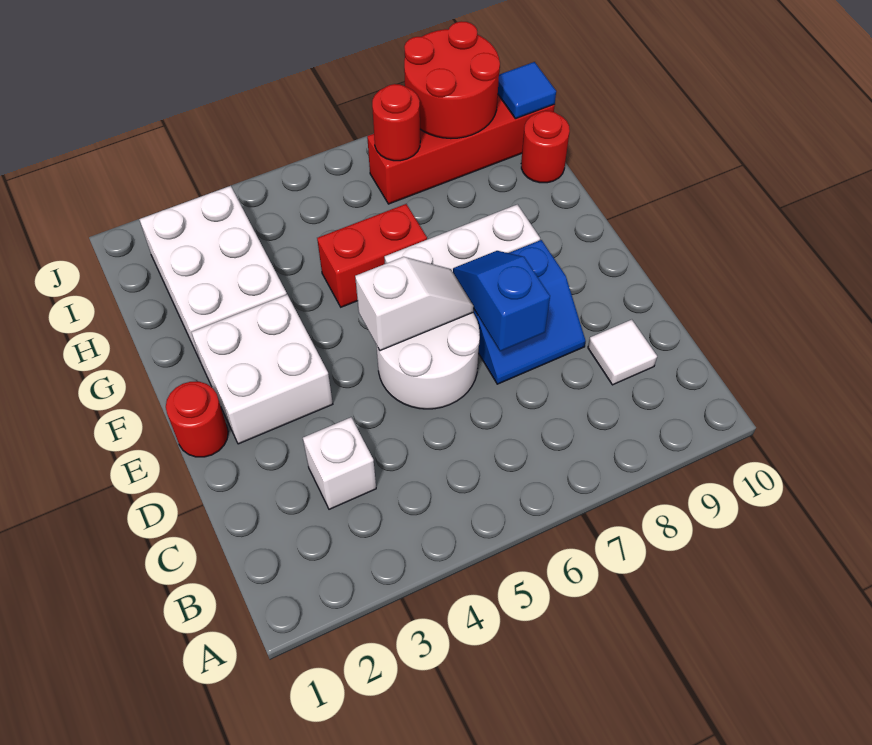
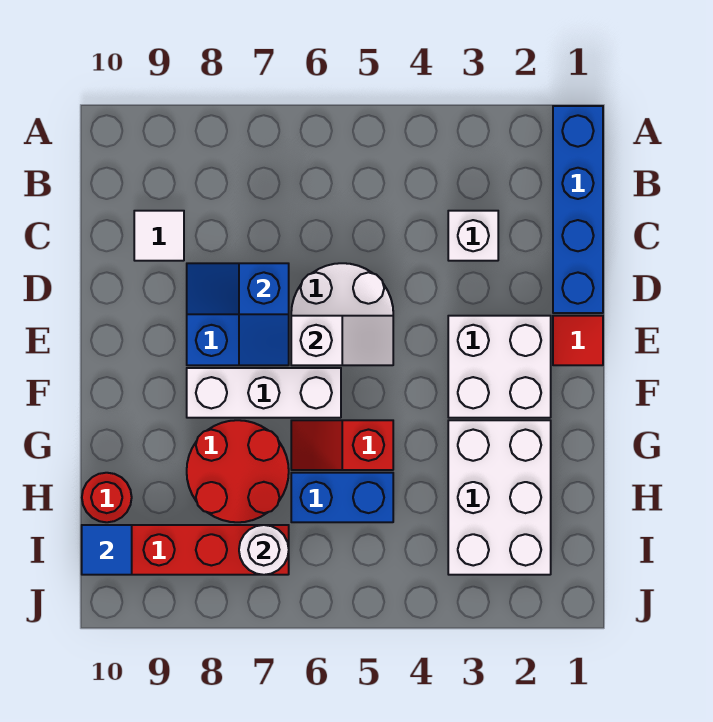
none -> blue 1x4 brick [553,106,603,313]
red 1x1 round brick [166,382,228,457] -> red 1x1 tile [553,316,603,365]
white 1x2 slope [355,257,474,351] -> white 1x2 slope turned to [291,316,393,365]
red 1x2 brick [317,204,427,307] -> red 1x2 slope [291,420,393,470]
none -> blue 1x2 brick [291,473,393,522]
red 1x1 round brick [372,84,420,161] -> white 1x1 round brick [239,525,289,575]
red 2x2 round brick [404,21,500,138] -> red 2x2 round brick moved to [187,420,289,522]

